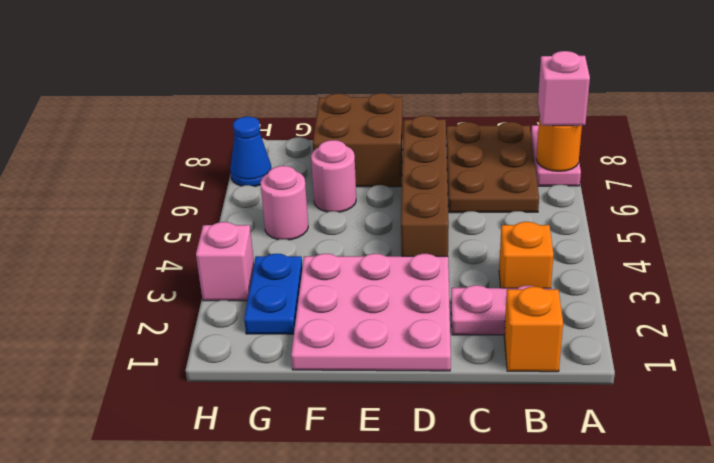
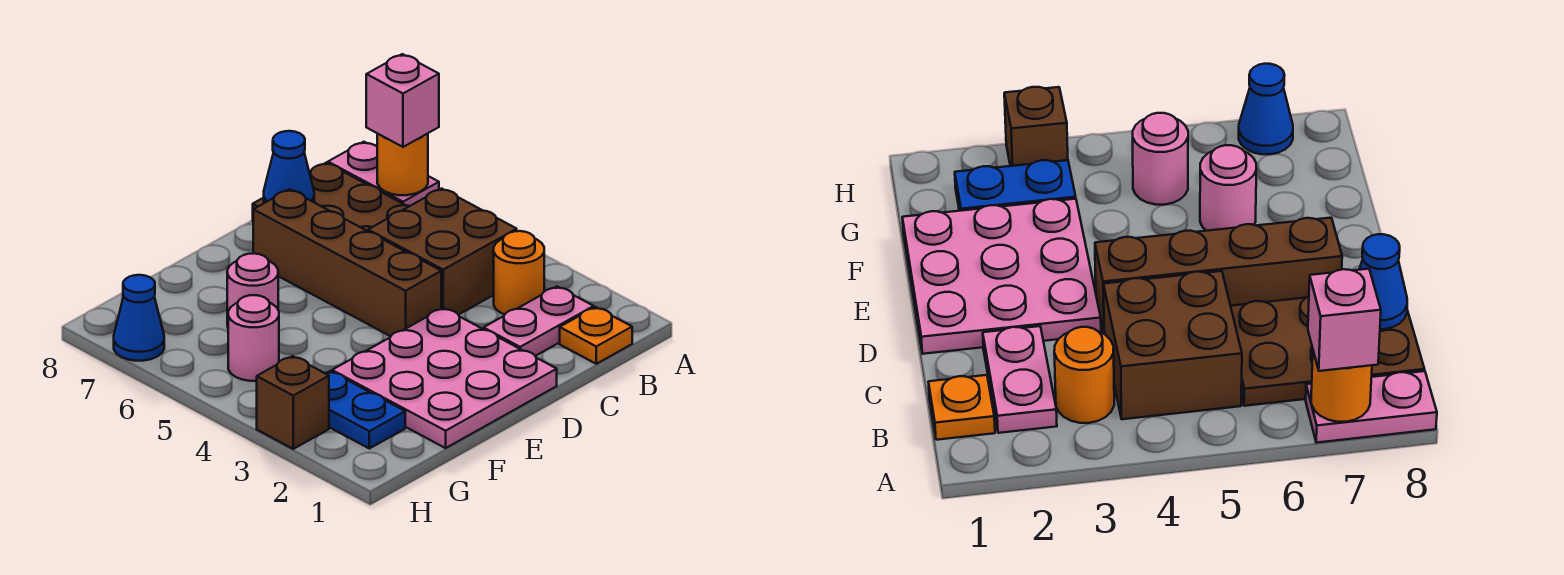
orange 1x1 brick [504,287,563,372] -> orange 1x1 plate [560,307,632,364]
orange 1x1 brick [499,222,554,288] -> orange 1x1 round brick [494,231,544,314]
none -> blue 1x1 cone [264,131,314,203]
brown 2x2 brick [313,93,403,187] -> brown 2x2 brick moved to [368,188,517,315]
pink 1x1 brick [196,222,254,301] -> brown 1x1 brick [257,356,329,449]

